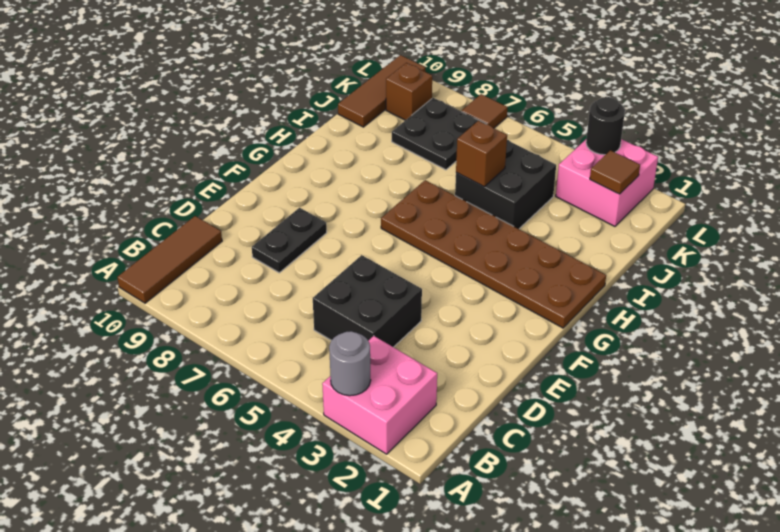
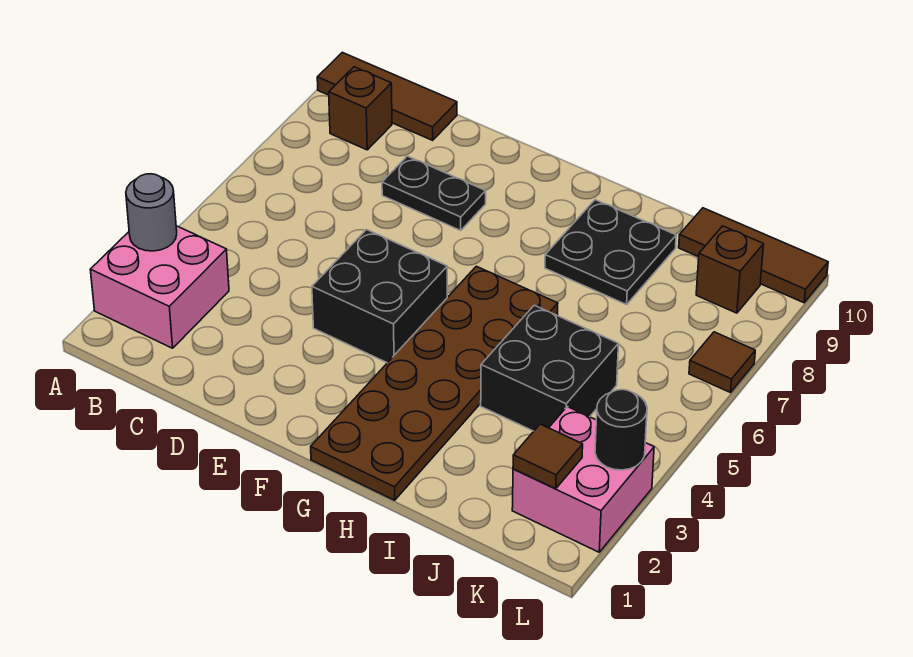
black 2x2 brick [313,255,422,347] -> black 2x2 brick moved to [312,230,447,363]
brown 1x1 brick [456,121,507,187] -> brown 1x1 brick moved to [329,67,392,150]
black 2x2 plate [392,98,486,170] -> black 2x2 plate moved to [545,200,676,305]

